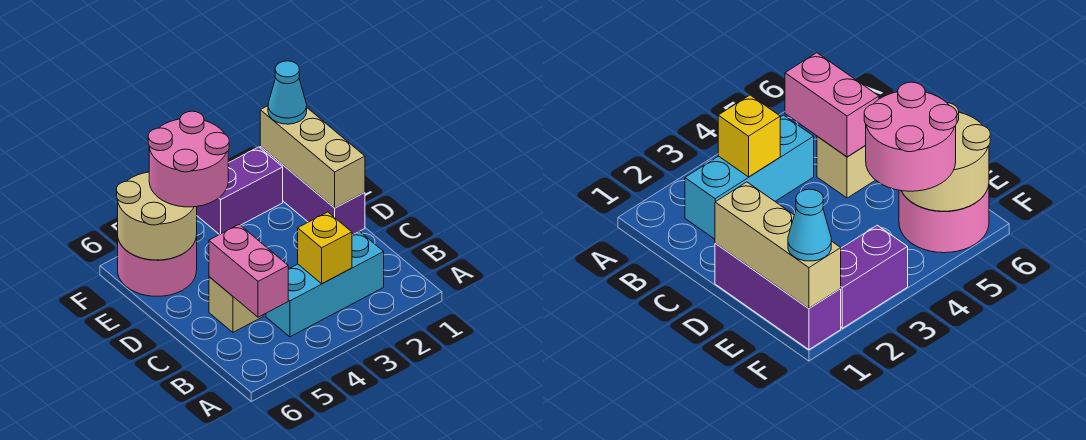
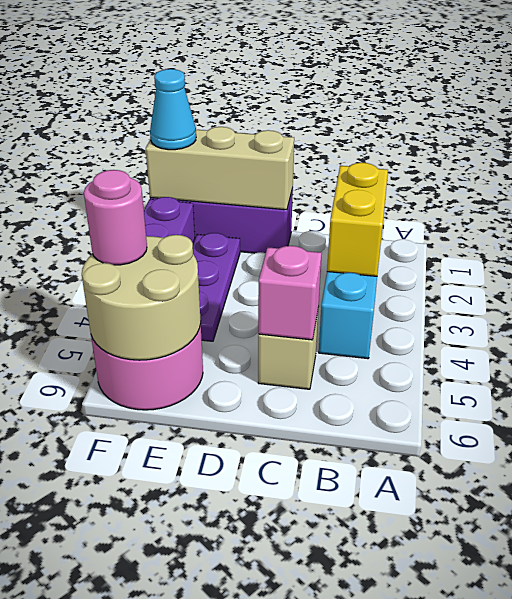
yellow 1x1 brick [298,212,352,284] -> yellow 1x2 brick [327,163,388,276]
pink 1x2 brick [209,225,288,317] -> pink 1x1 brick [258,246,322,340]
none -> purple 1x3 plate [193,233,240,341]
pink 2x2 round brick [148,111,229,207] -> pink 1x1 round brick [84,170,147,265]

